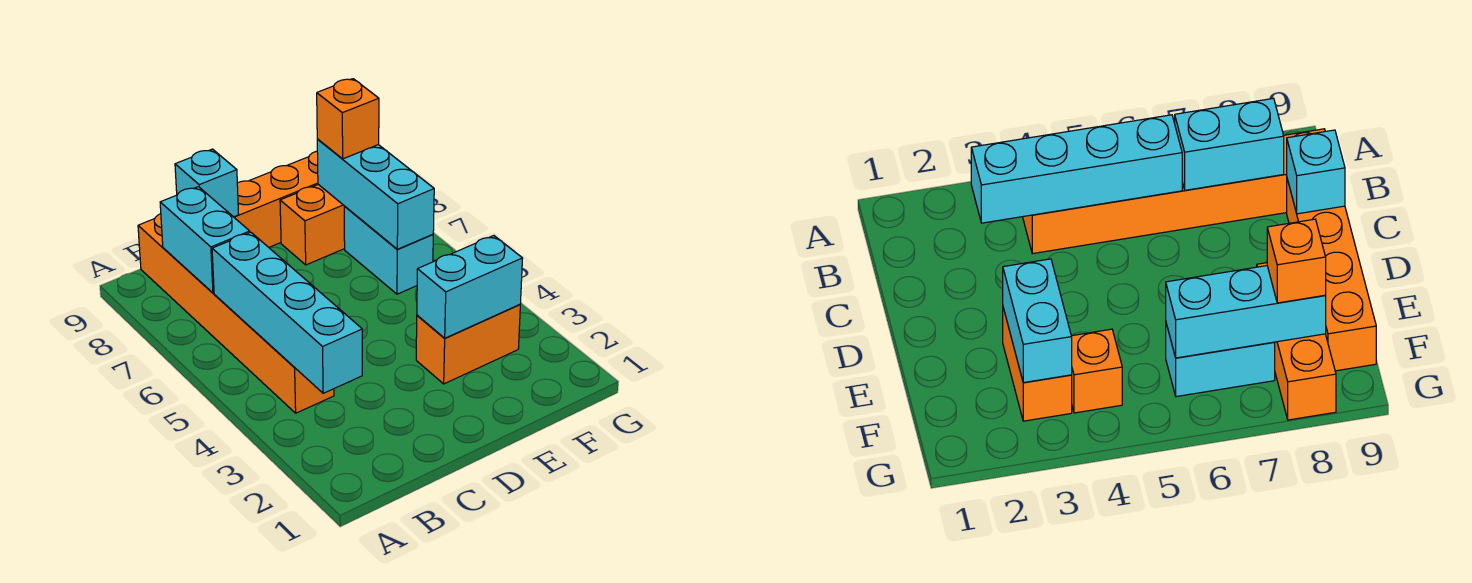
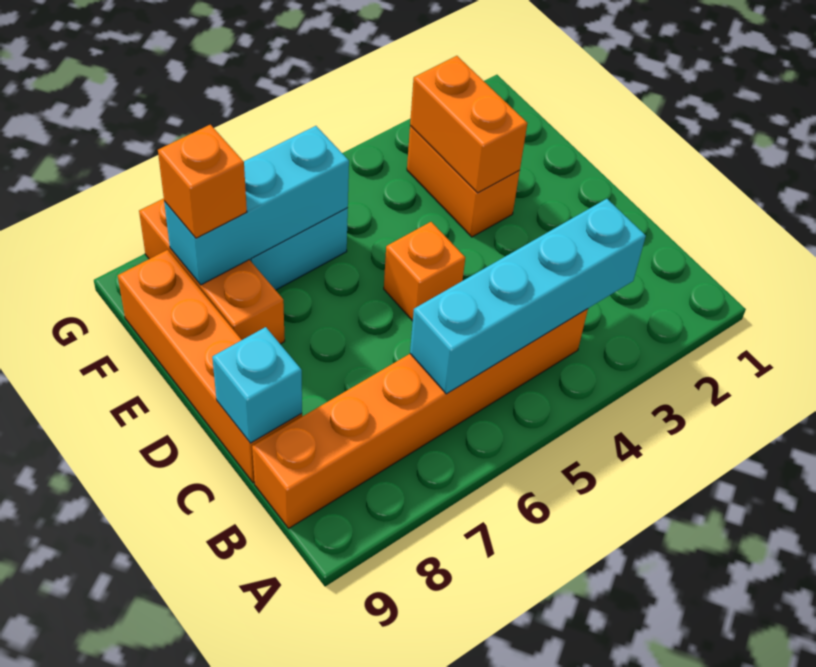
cyan 1x2 brick [160,187,250,293] -> none
cyan 1x2 brick [417,236,523,338] -> orange 1x2 brick [410,56,527,193]
orange 1x1 brick [1071,329,1122,413] -> orange 1x1 brick moved to [384,222,465,321]

